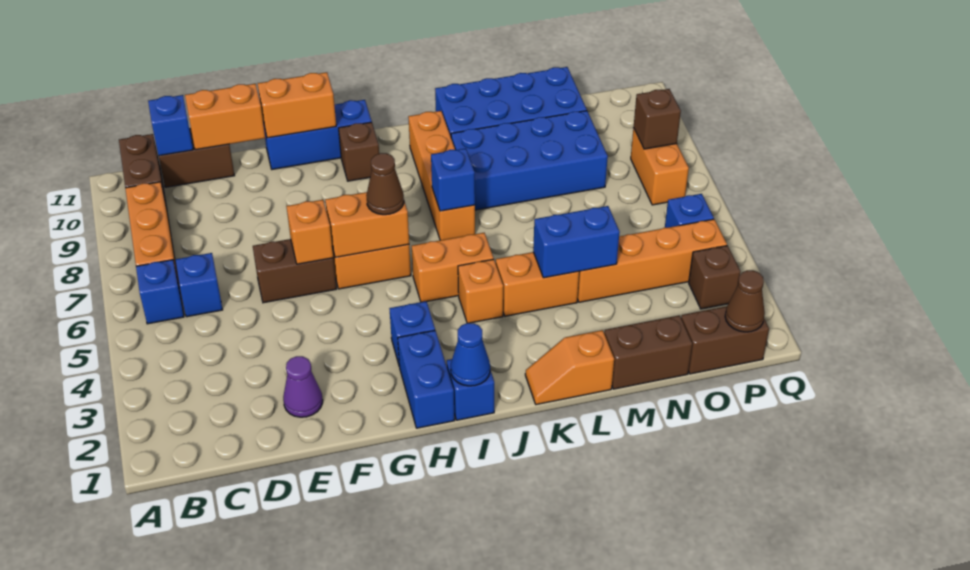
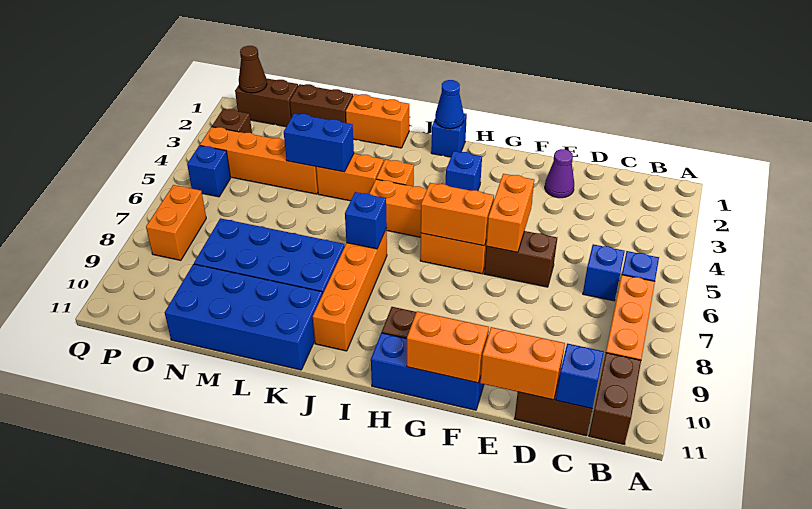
orange 1x1 brick [286,200,333,264] -> orange 1x2 brick [486,174,534,252]
blue 1x2 brick [398,330,455,428] -> none
brown 1x1 cone [366,153,404,215] -> none
orange 1x2 slope [525,330,614,405] -> orange 1x2 brick [346,94,409,148]
brown 1x1 brick [634,89,681,149] -> none

